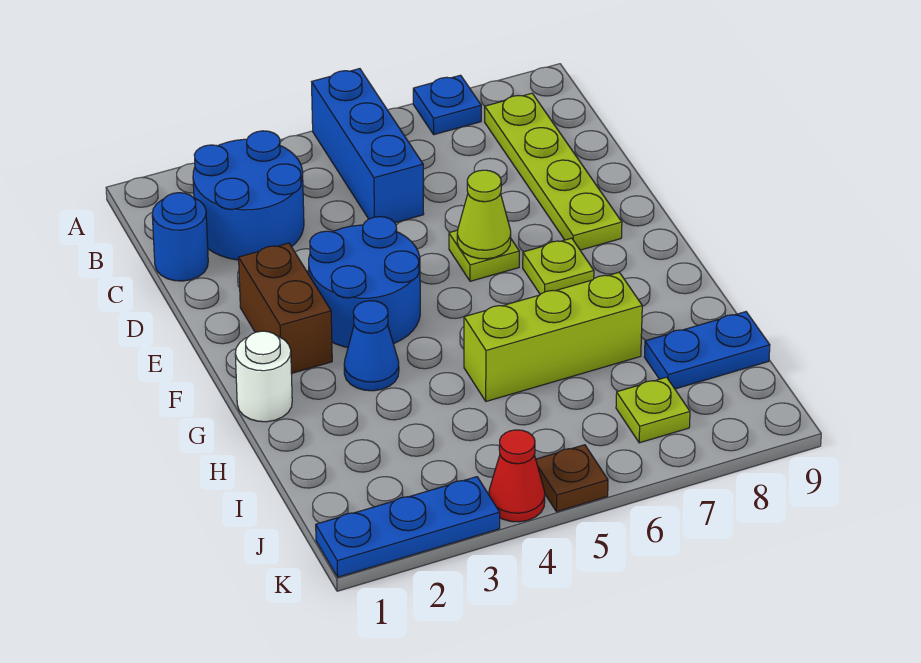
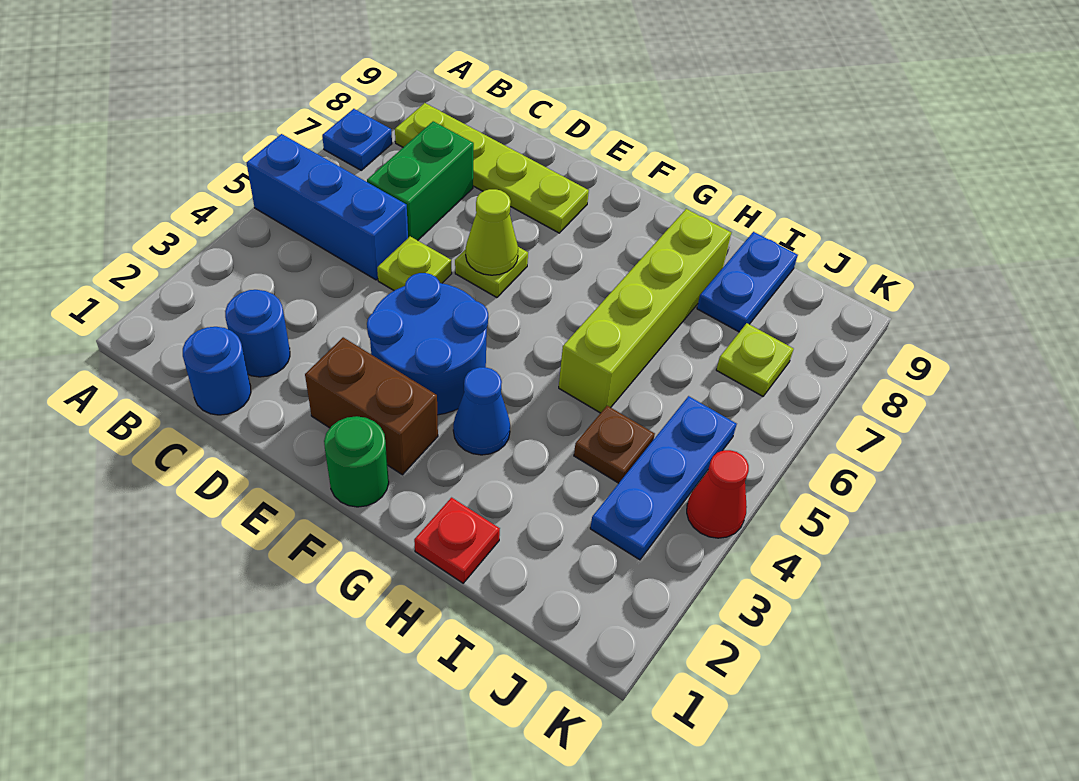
blue 2x2 round brick [193,131,304,260] -> blue 1x1 round brick [225,290,290,377]
none -> green 1x2 brick [367,121,474,240]
none -> green 1x1 round brick [324,416,389,507]
lime 1x1 plate [523,238,594,294] -> lime 1x1 plate moved to [377,236,452,291]
white 1x1 round brick [235,331,292,422] -> none
none -> red 1x1 plate [414,498,500,583]
lime 1x3 brick [464,272,642,401] -> lime 1x4 brick [559,209,731,413]
blue 1x3 plate [316,477,500,577] -> blue 1x3 plate moved to [590,396,737,560]
brown 1x1 plate [536,445,608,512] -> brown 1x1 plate moved to [574,406,655,483]

